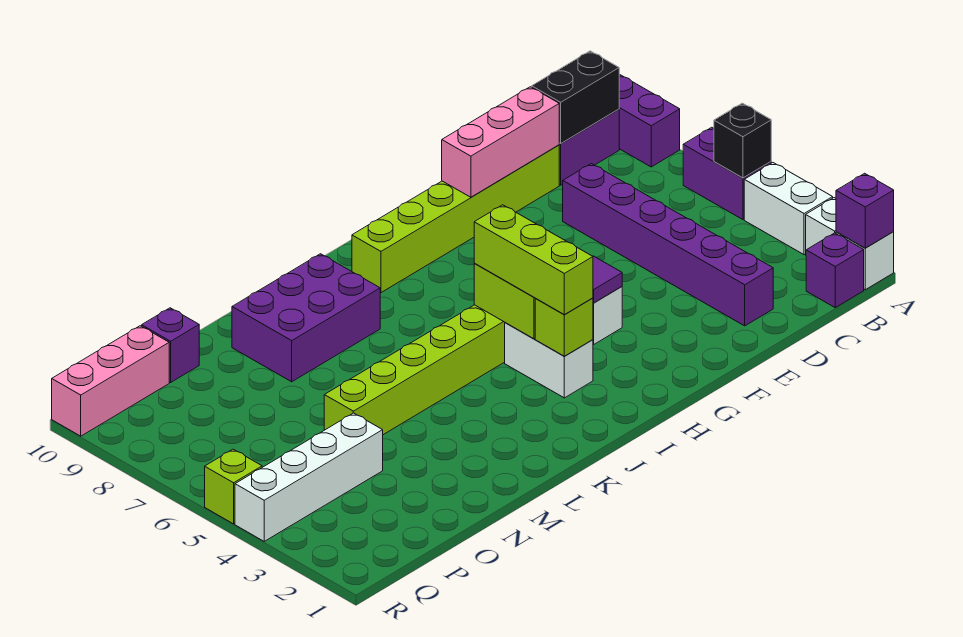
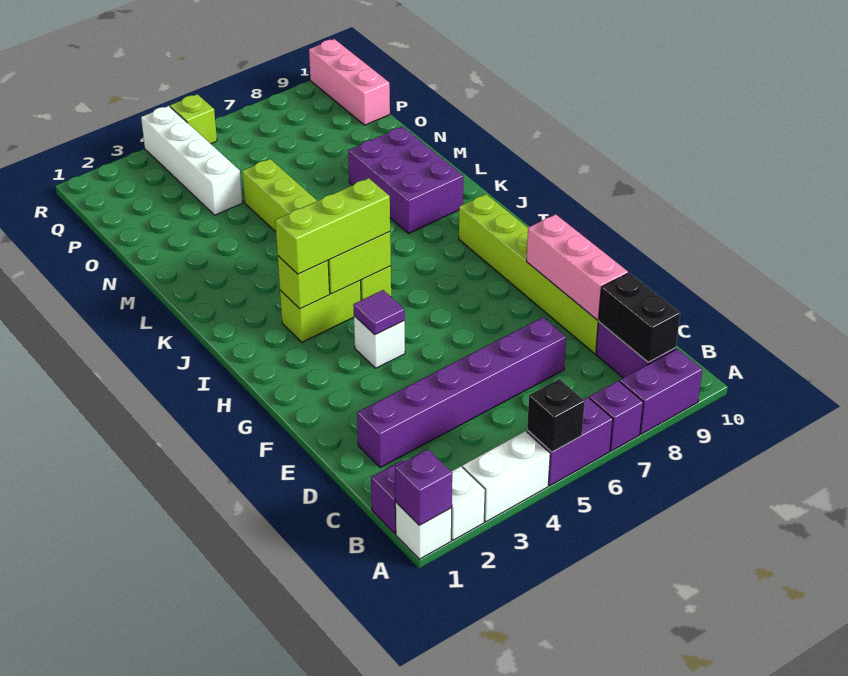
white 1x2 brick [505,323,593,398] -> lime 1x2 brick [280,281,361,342]
purple 1x1 brick [142,308,199,382] -> purple 1x1 brick moved to [589,381,643,451]

